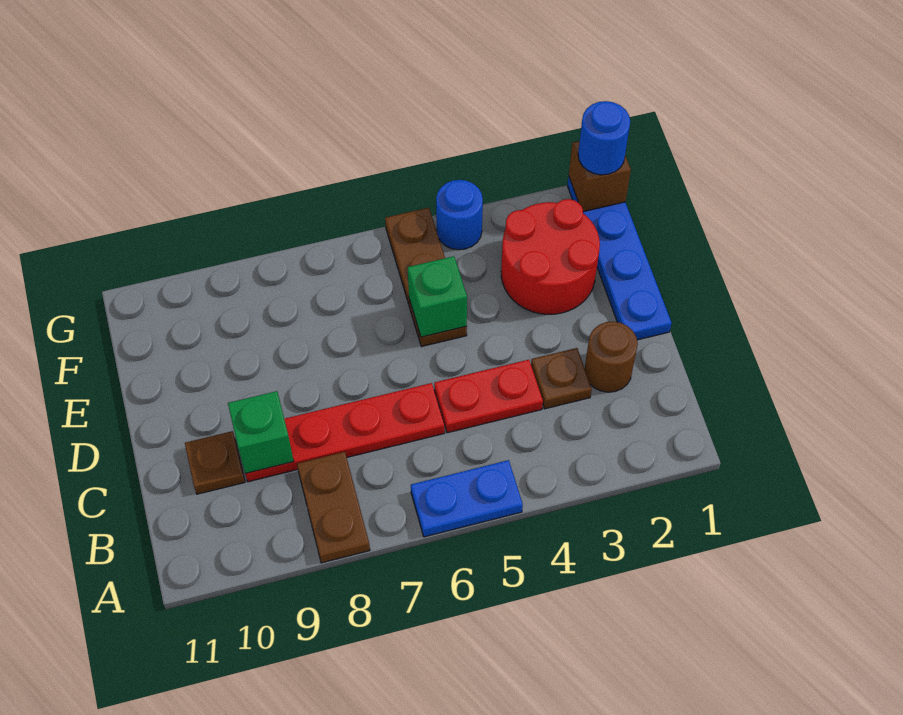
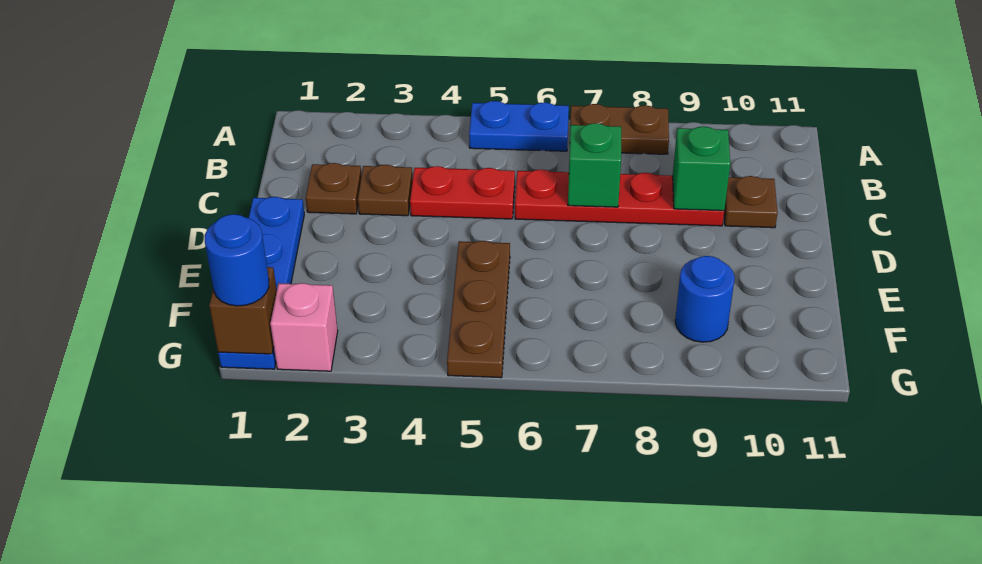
brown 1x2 plate [297,452,370,563] -> brown 1x2 plate turned to [570,104,669,154]
brown 1x1 round brick [585,322,638,392] -> brown 1x1 plate [306,163,362,214]
red 2x2 round brick [501,199,600,314] -> none
green 1x1 brick [408,256,467,337] -> green 1x1 brick moved to [568,123,621,207]
none -> pink 1x1 brick [270,283,338,371]
blue 1x1 round brick [436,180,483,250] -> blue 1x1 round brick moved to [675,256,735,342]

